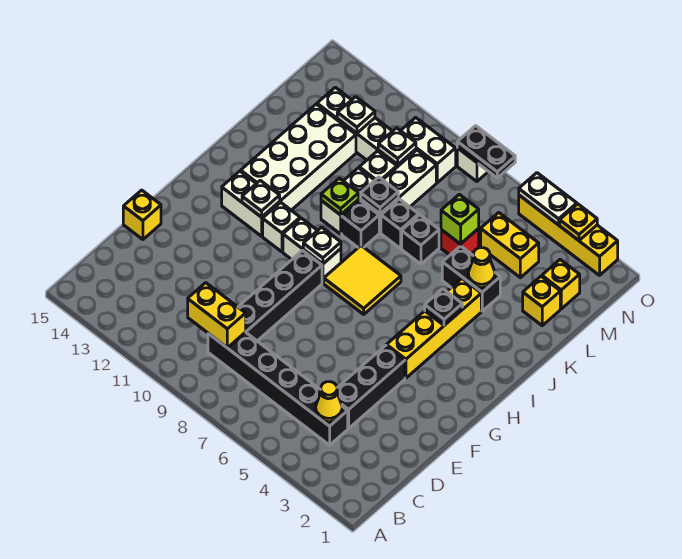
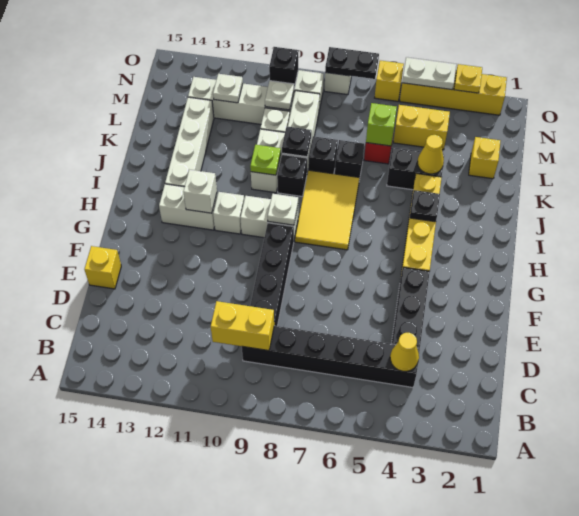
yellow 2x2 tile [324,246,401,314] -> yellow 2x3 tile [295,170,360,250]
white 1x1 plate [242,180,280,217] -> white 1x1 brick [184,170,217,213]
white 2x4 brick [241,104,356,210] -> white 1x4 brick [165,97,214,187]
yellow 1x1 brick [542,260,580,309] -> yellow 1x1 brick moved to [375,60,404,101]
none -> black 1x1 brick [269,47,299,88]

